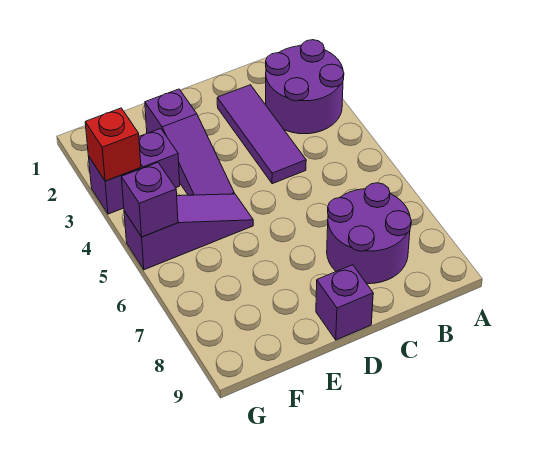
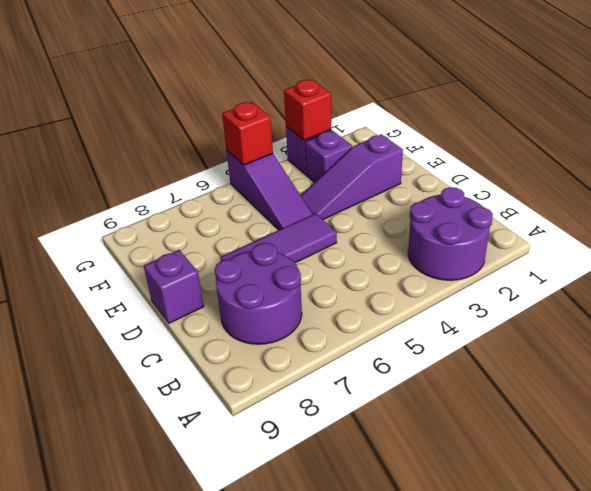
purple 1x3 tile [217,85,306,184] -> purple 1x3 tile moved to [220,213,337,263]
purple 1x1 brick [122,162,178,237] -> red 1x1 brick [222,102,273,165]

